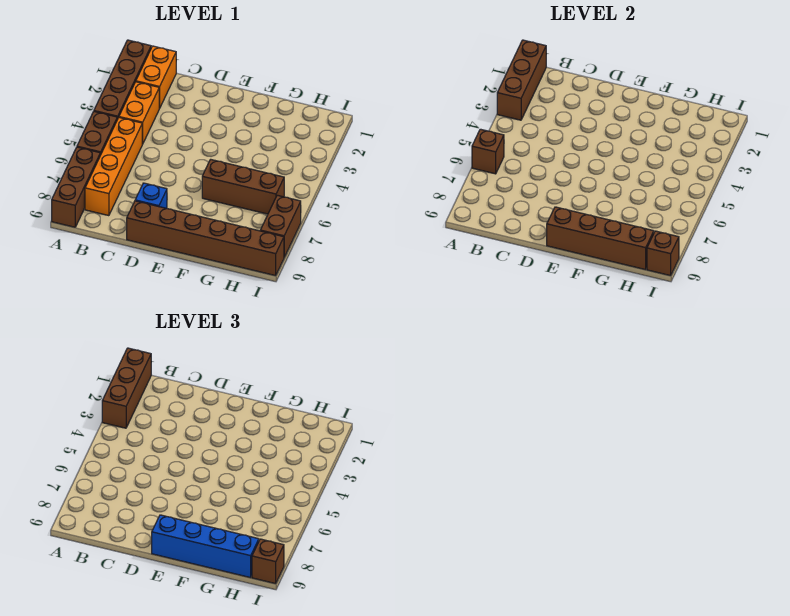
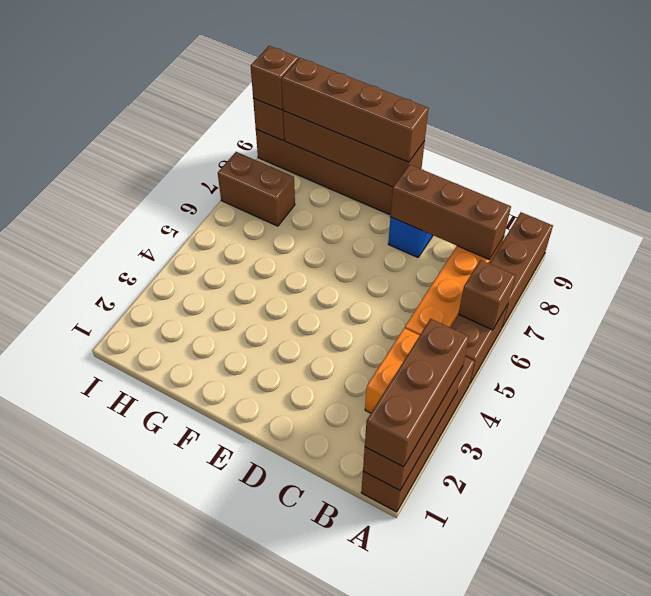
orange 1x2 brick [136,46,176,108] -> none
blue 1x4 brick [152,515,259,578] -> brown 1x4 brick [282,58,429,162]
brown 1x3 brick [202,159,284,214] -> brown 1x3 brick moved to [391,165,511,260]
brown 1x2 brick [260,195,301,257] -> brown 1x2 brick turned to [218,152,295,226]

